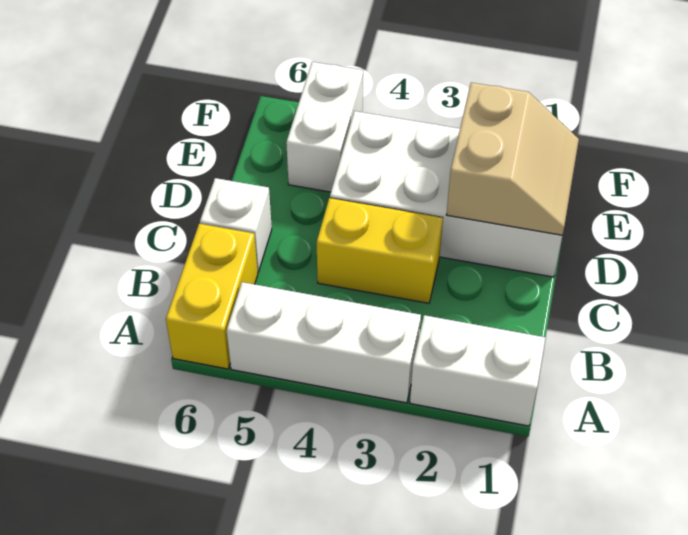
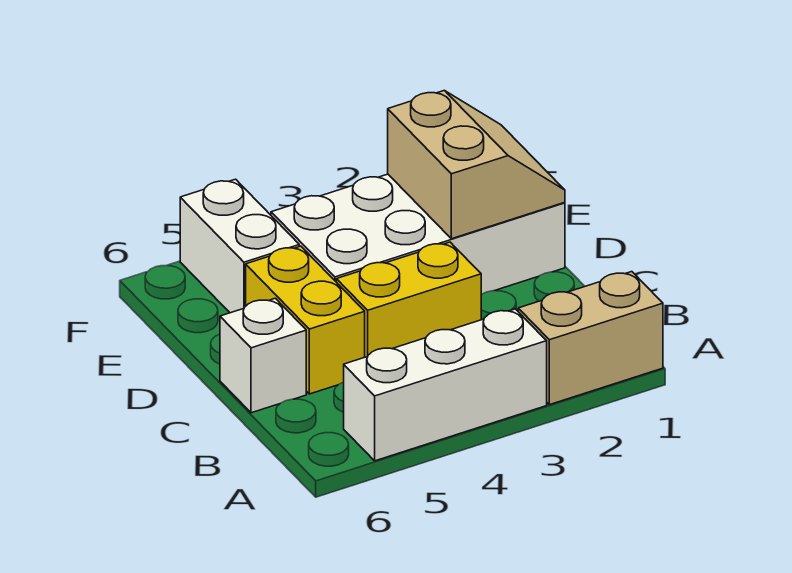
white 1x2 brick [410,315,546,426] -> tan 1x2 brick [518,272,663,405]
yellow 1x2 brick [166,224,258,369] -> yellow 1x2 brick moved to [246,246,365,394]

